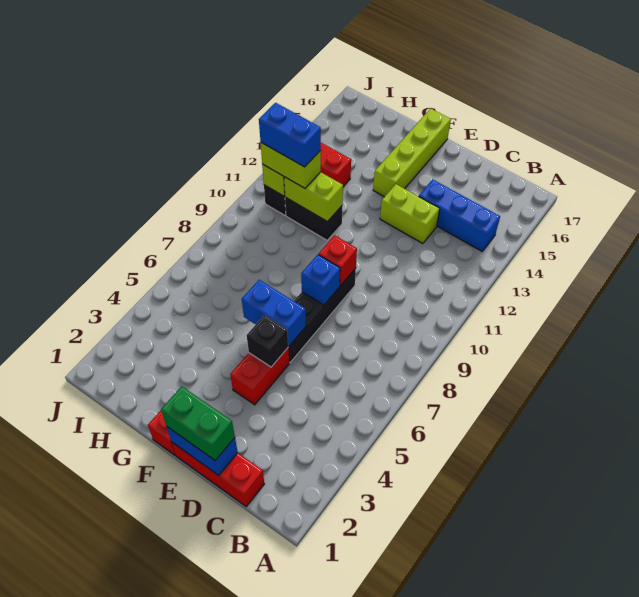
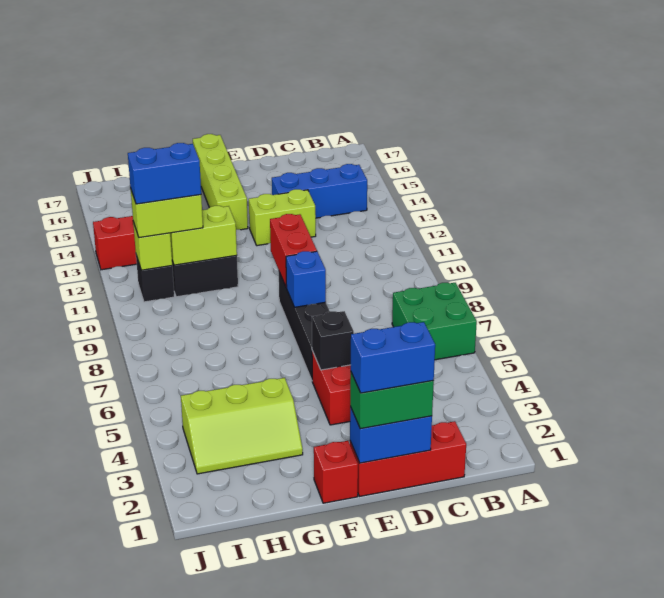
none -> green 2x2 brick [392,283,477,360]
blue 1x2 brick [242,280,306,346] -> blue 1x2 brick moved to [351,322,435,393]
red 1x1 brick [319,235,357,286] -> red 1x2 brick [270,214,317,287]
none -> lime 2x3 slope [181,378,303,474]

